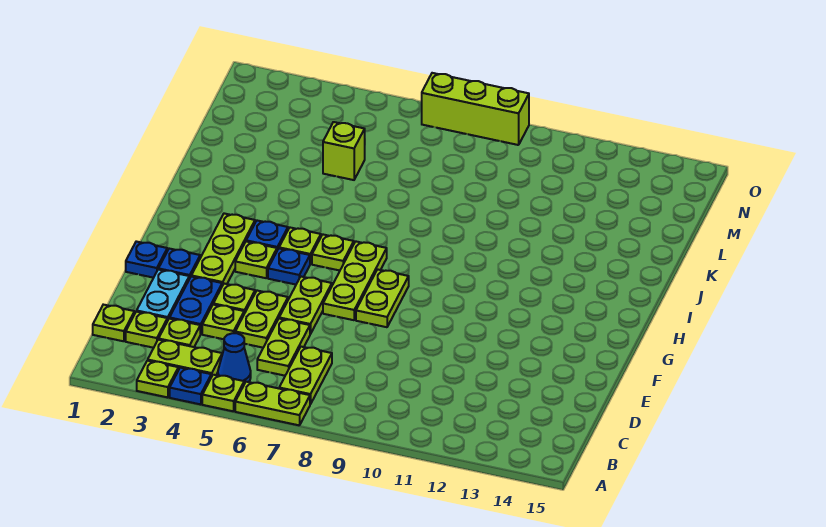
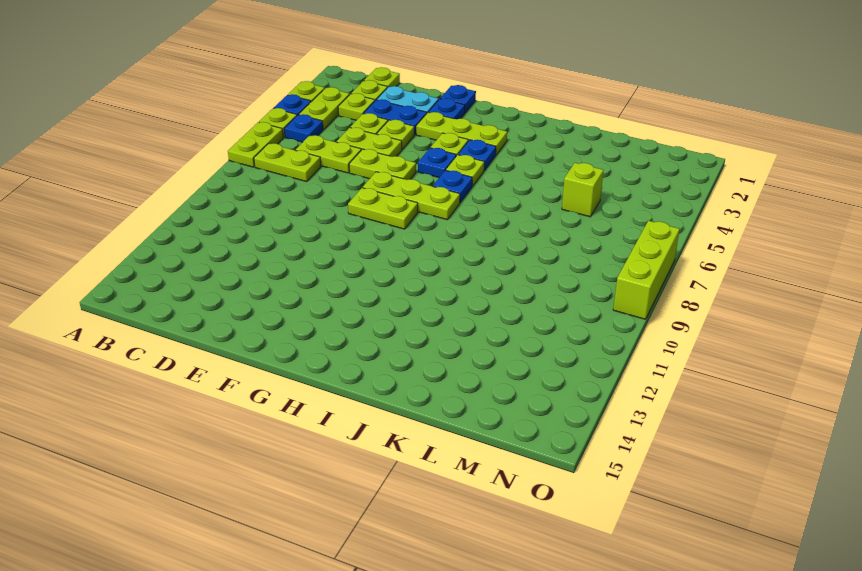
blue 1x1 cone [218,333,251,384] -> blue 1x1 plate [284,114,323,142]
lime 1x1 plate [312,234,354,271] -> blue 1x1 plate [433,170,472,202]

